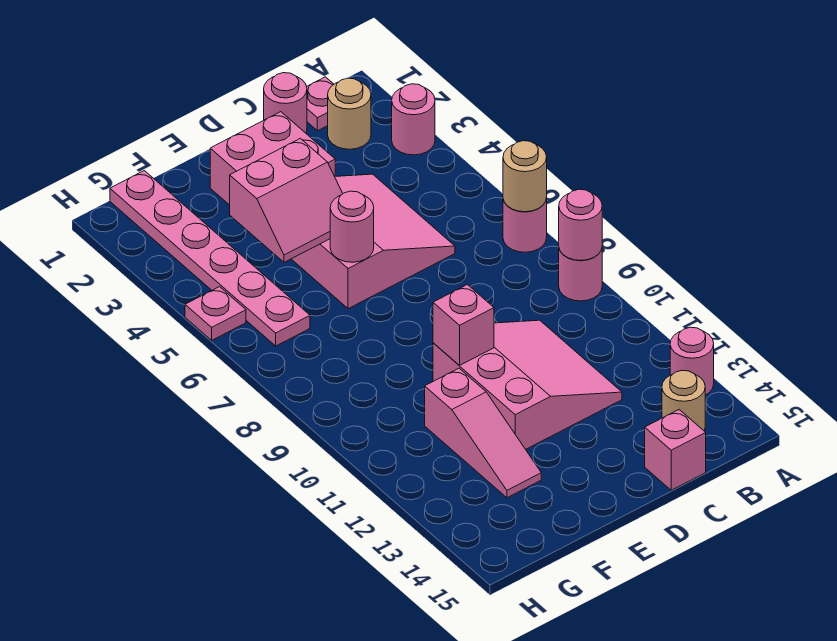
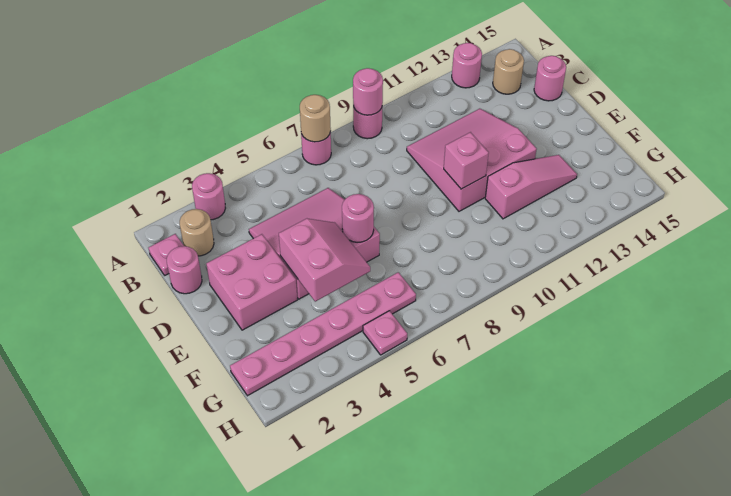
pink 1x1 brick [645,410,706,490] -> pink 1x1 round brick [534,56,566,101]

